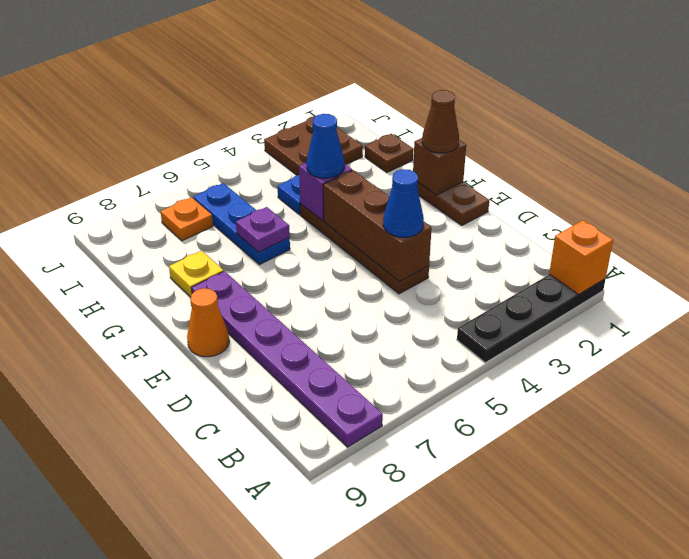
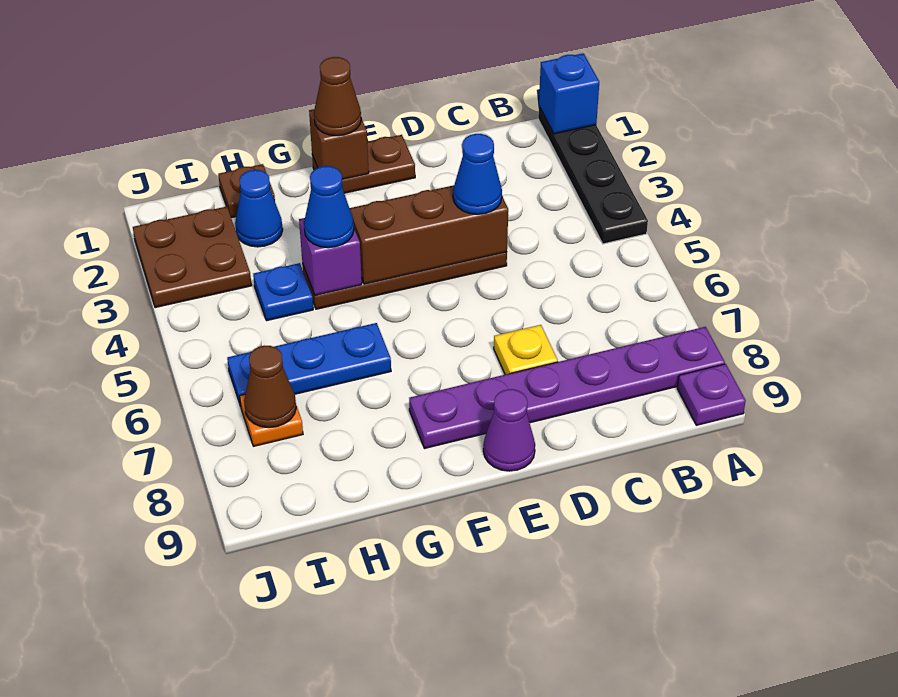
orange 1x1 brick [549,220,613,294] -> blue 1x1 brick [539,53,599,134]
orange 1x1 cone [187,288,229,357] -> purple 1x1 cone [483,389,535,471]
purple 1x1 plate [236,207,290,252] -> purple 1x1 plate moved to [677,364,746,425]
yellow 1x1 plate [169,251,223,297] -> yellow 1x1 plate moved to [494,325,558,375]
none -> blue 1x1 cone [235,170,283,247]
none -> brown 1x1 cone [244,346,296,428]

